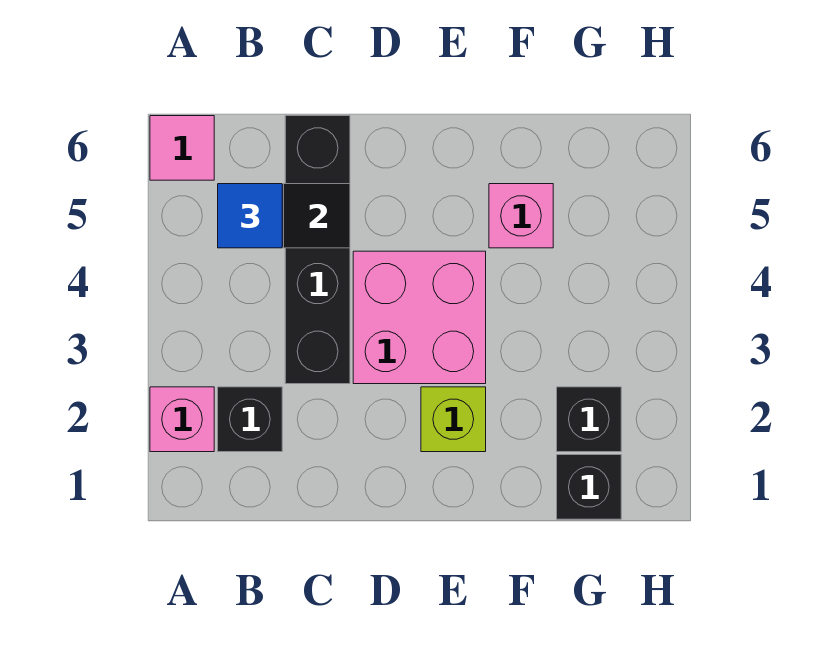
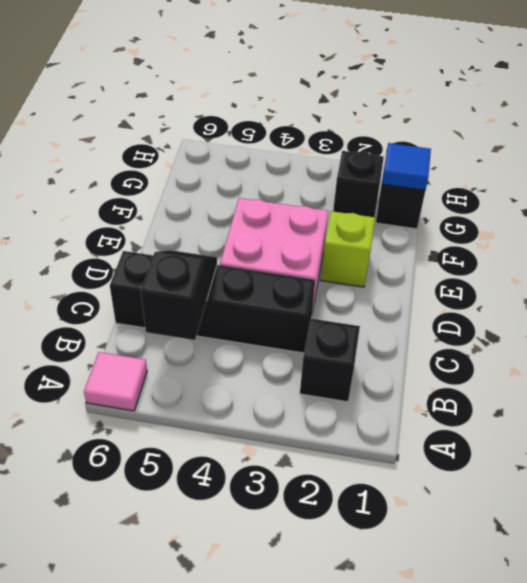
pink 1x1 brick [150,387,214,452] -> none
blue 1x1 tile [218,184,282,248] -> blue 1x1 tile moved to [382,143,431,190]
pink 1x1 brick [489,184,553,248] -> none

